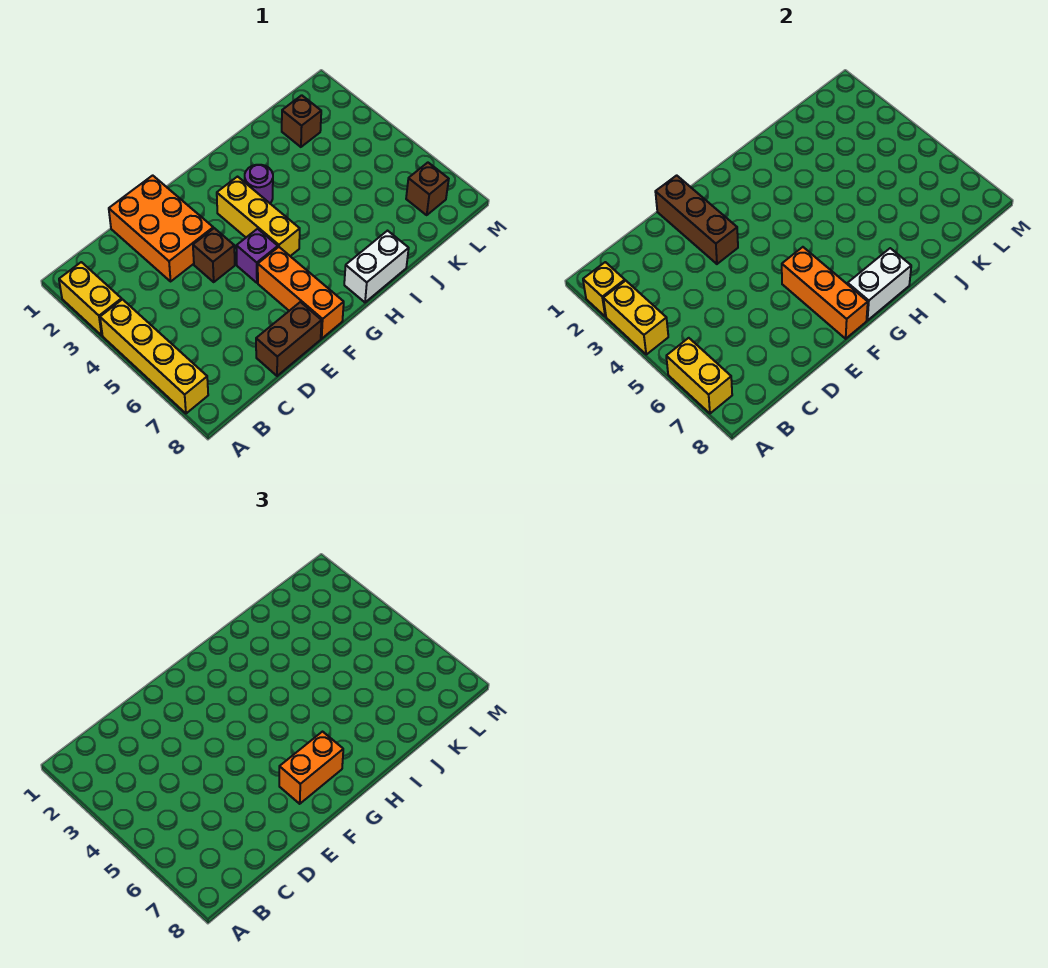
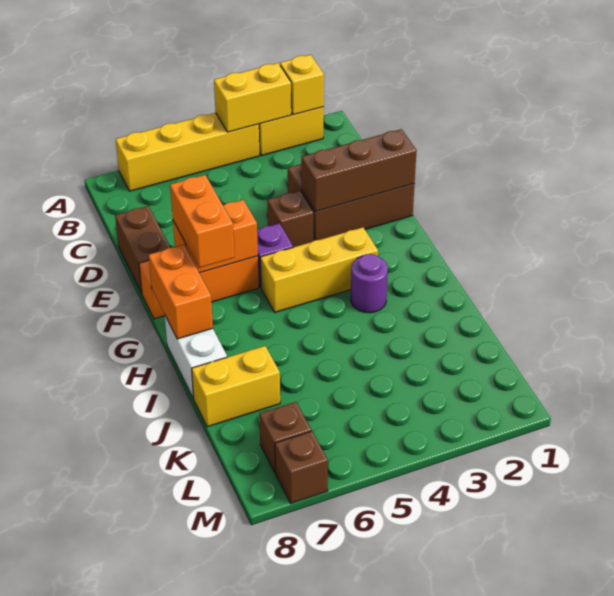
yellow 1x2 brick [666,338,732,413] -> yellow 1x2 brick moved to [192,346,280,427]
orange 2x3 brick [109,175,213,281] -> brown 2x3 brick [288,164,415,241]
orange 1x3 brick [782,247,868,339] -> orange 1x2 brick [173,200,258,273]
white 1x2 brick [848,248,911,320] -> orange 1x2 brick [149,245,213,339]
brown 1x1 brick [282,95,321,147] -> brown 1x1 brick moved to [275,431,328,503]

